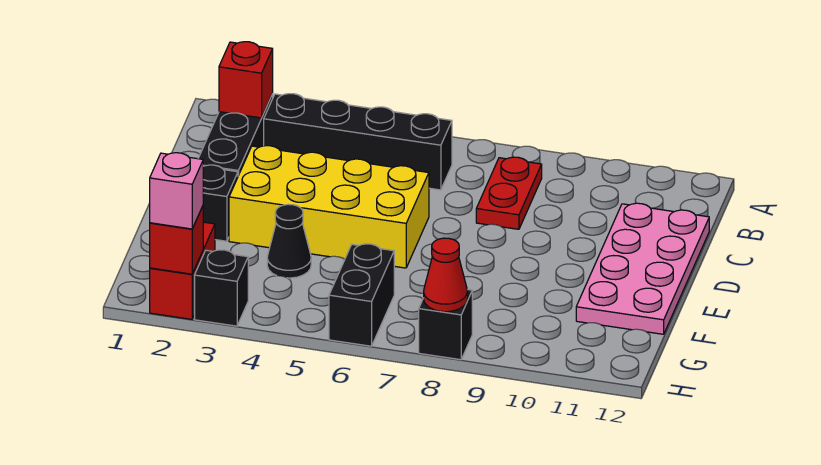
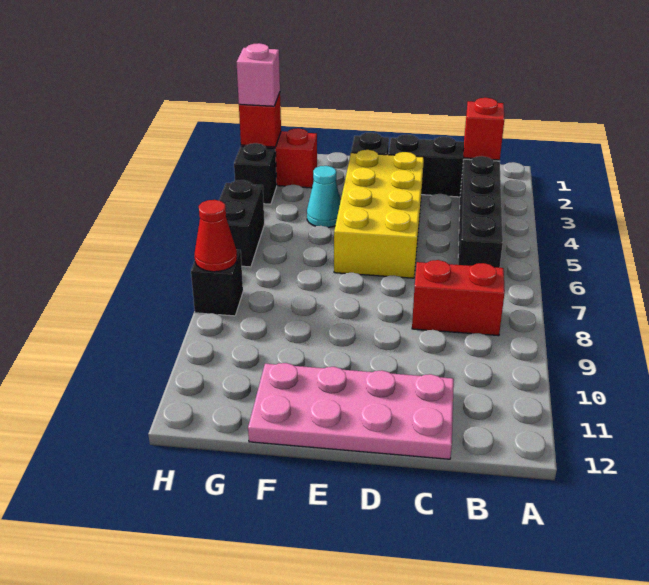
red 1x2 plate [476,157,542,229] -> red 1x2 brick [412,260,505,336]
black 1x1 cone [267,204,311,278] -> cyan 1x1 cone [307,166,341,228]
black 1x2 brick [329,244,394,346] -> black 1x2 brick turned to [219,180,264,267]

